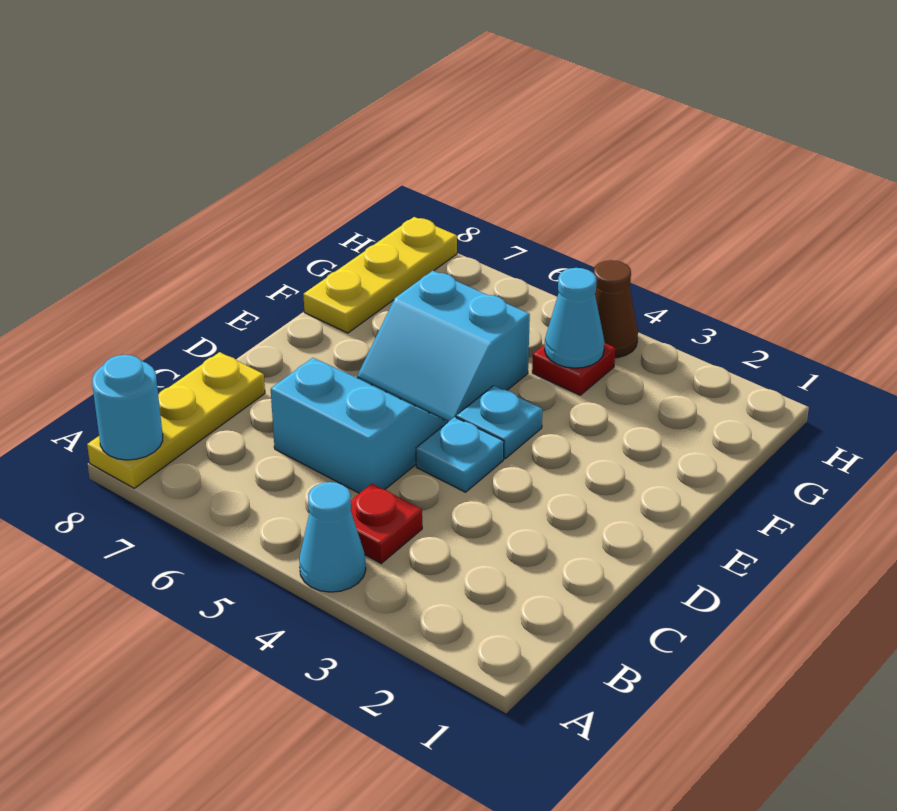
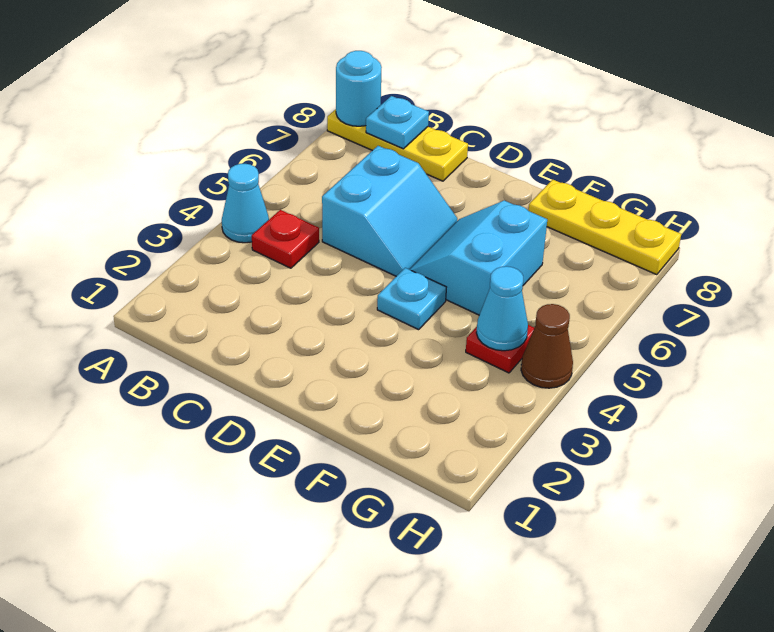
cyan 1x1 plate [416,417,504,492] -> cyan 1x1 plate moved to [366,96,429,149]

